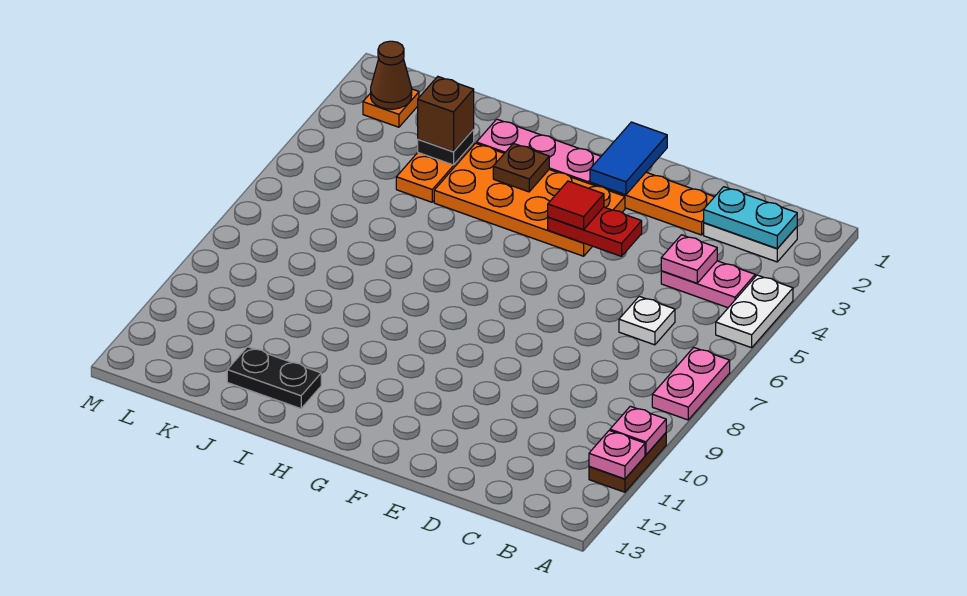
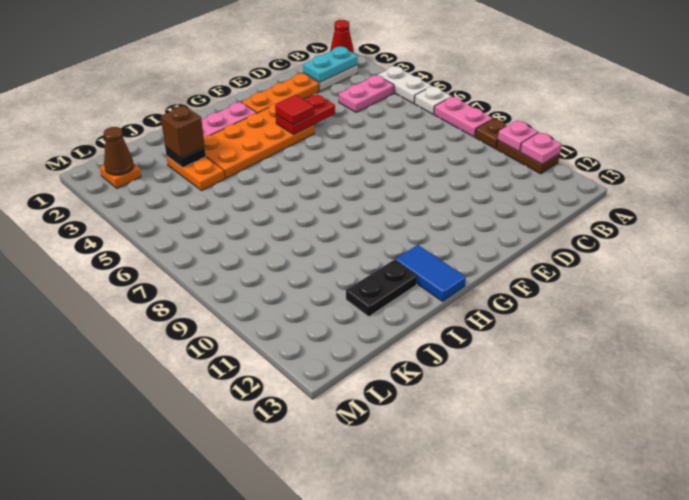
none -> red 1x1 cone [330,20,354,53]
pink 1x1 plate [661,235,717,283] -> none
white 1x1 plate [619,296,675,345] -> white 1x1 plate moved to [414,86,451,114]
blue 1x2 tile [590,122,667,195] -> blue 1x2 tile moved to [395,245,466,301]
brown 1x1 plate [493,143,549,192] -> brown 1x1 plate moved to [475,119,507,149]

